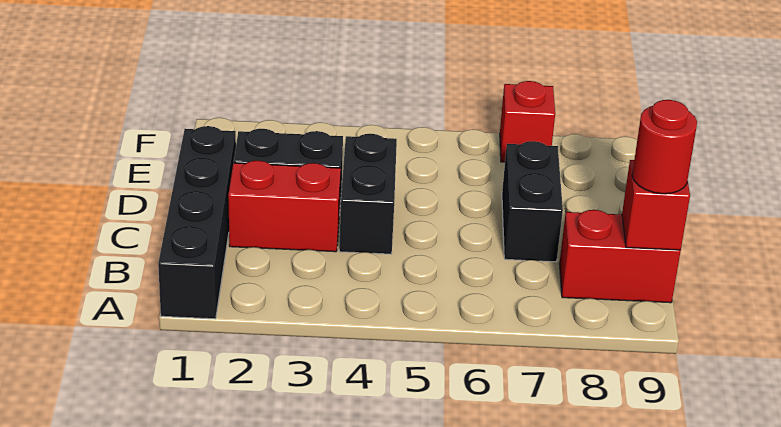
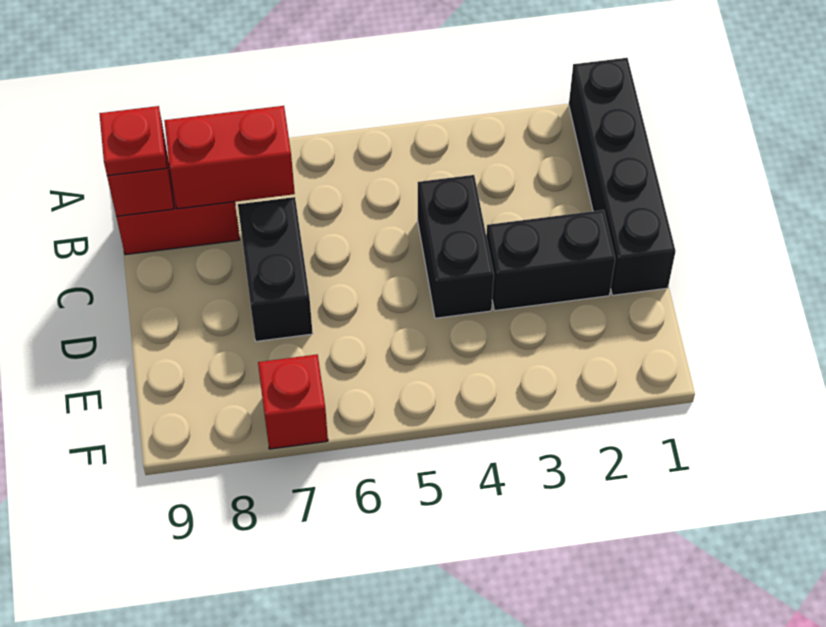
red 1x1 round brick [632,100,697,194] -> red 1x1 plate [99,106,166,176]
red 1x2 brick [228,161,341,252] -> red 1x2 brick moved to [164,106,295,209]

